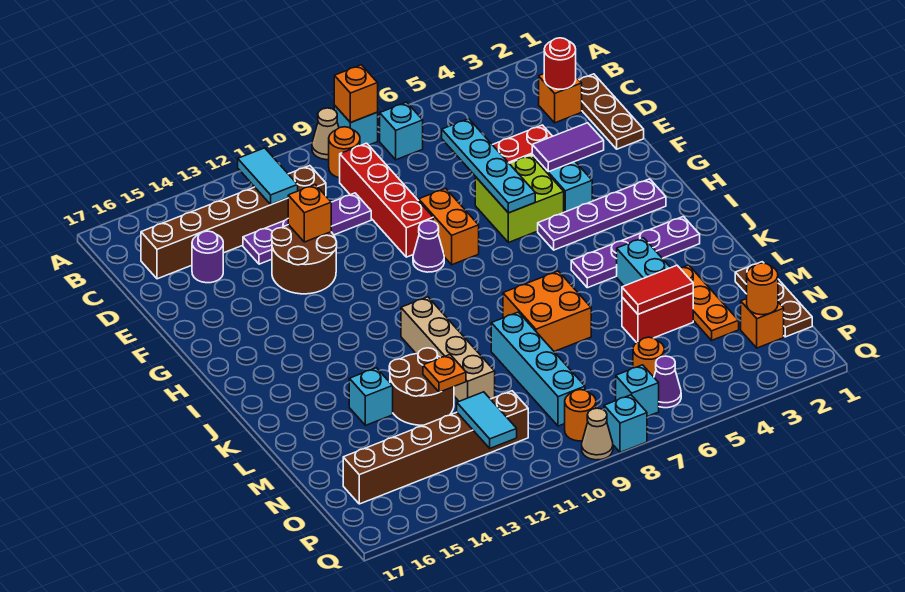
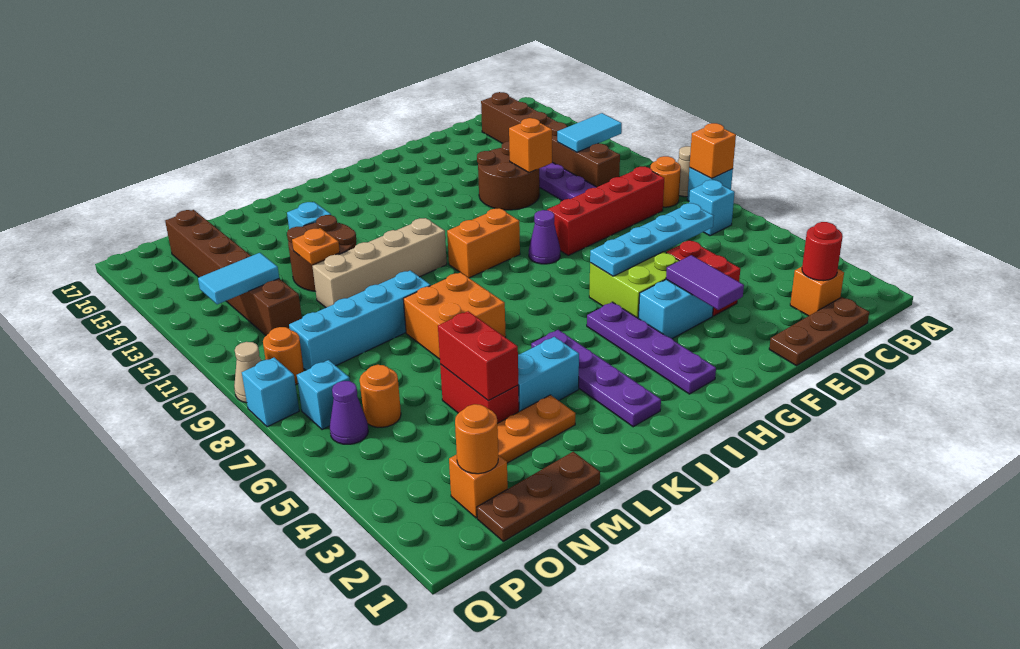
purple 1x1 round brick [192,231,223,283] -> none
orange 1x2 brick [419,188,479,265] -> orange 1x2 brick moved to [447,208,520,278]
red 1x2 tile [622,265,693,314] -> red 1x2 brick [438,311,518,401]

